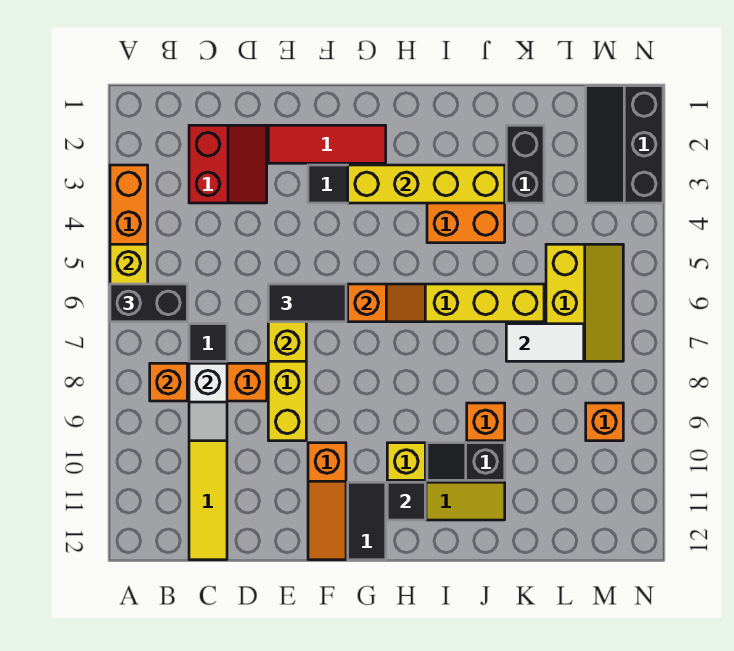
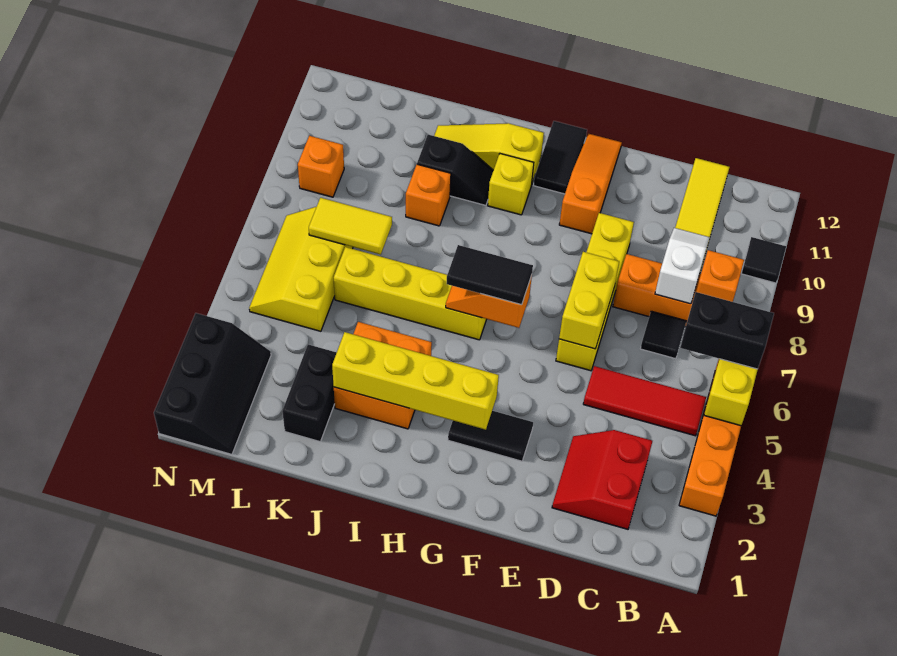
red 1x3 tile [268,125,386,163] -> red 1x3 tile moved to [583,366,706,436]
black 1x2 tile [268,284,346,322] -> black 1x2 tile moved to [447,245,533,305]
black 1x1 tile [387,482,425,520] -> black 1x1 tile moved to [741,237,786,283]
white 1x2 tile [506,324,584,361] -> yellow 1x2 tile [309,198,392,255]

